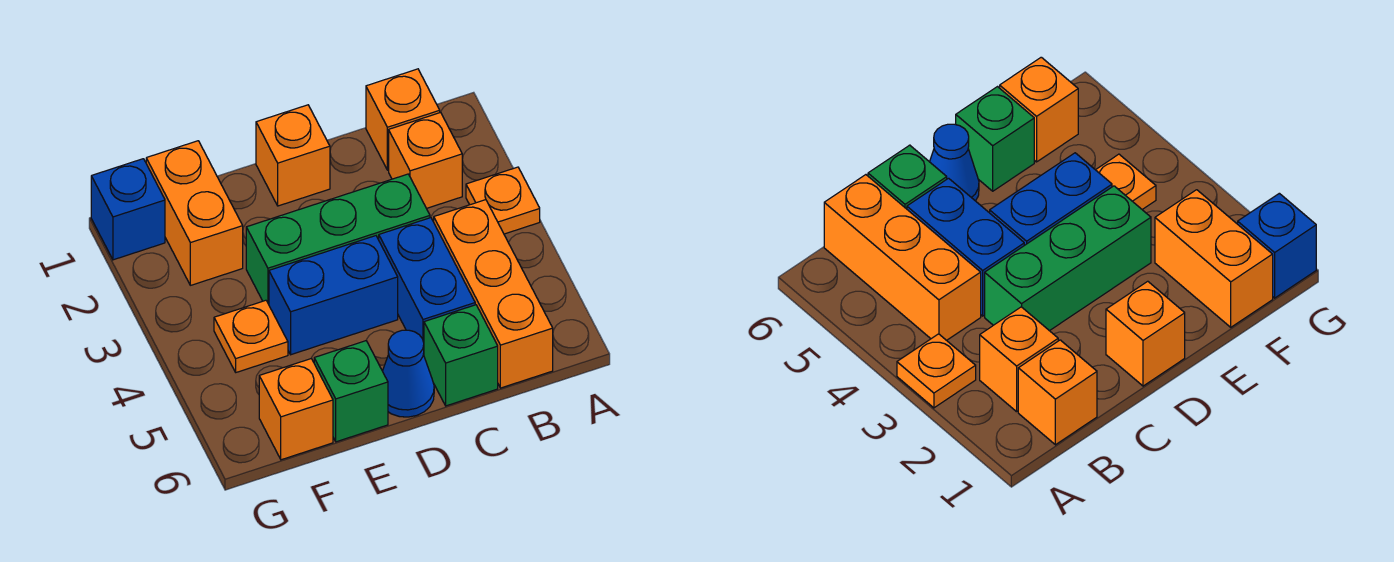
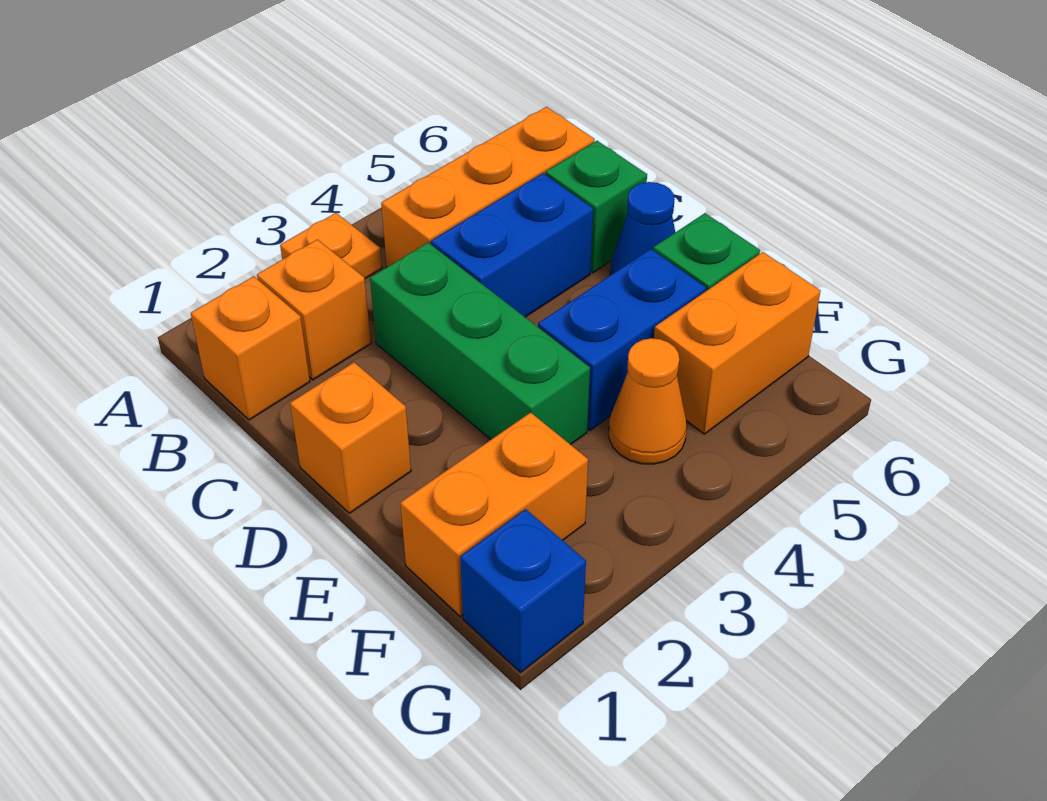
blue 1x2 brick [269,236,398,355] -> blue 1x2 brick turned to [538,249,706,431]
orange 1x1 plate [214,300,288,372] -> orange 1x1 cone [609,338,687,464]
orange 1x1 brick [259,359,333,460] -> orange 1x2 brick [654,252,820,434]

